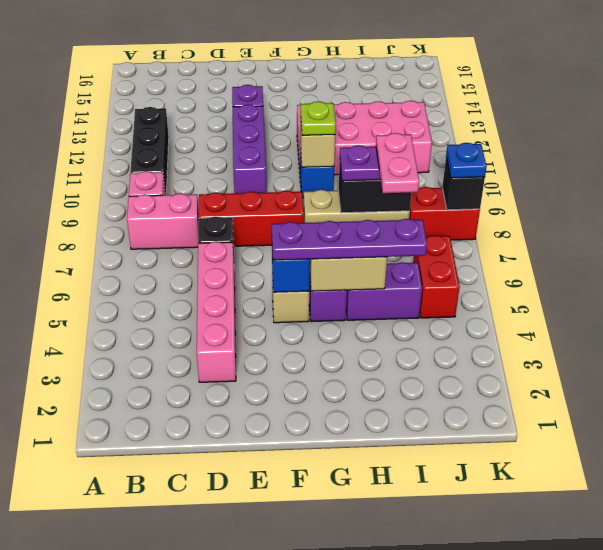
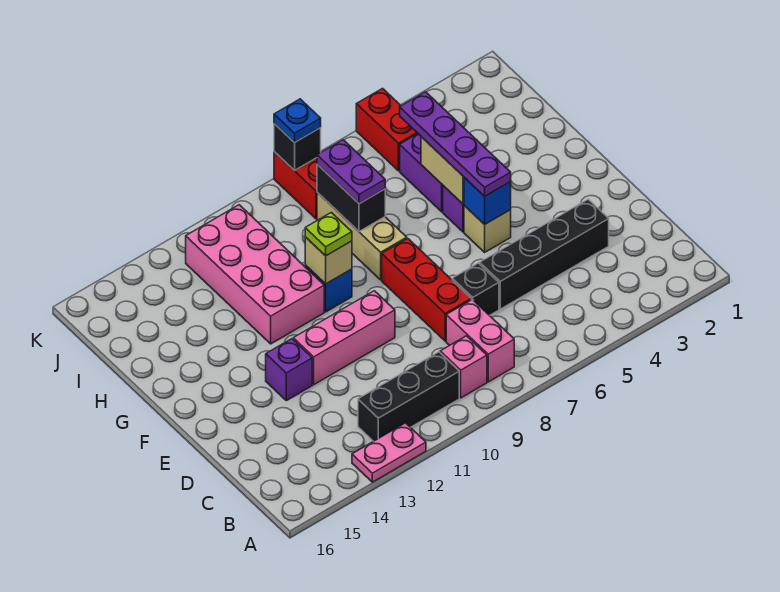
pink 1x4 brick [197,242,236,382] -> black 1x4 brick [480,199,609,309]
purple 1x3 brick [233,104,267,193] -> pink 1x3 brick [293,291,395,385]
pink 1x2 plate [376,133,419,193] -> pink 1x2 plate moved to [352,423,426,482]
red 1x2 brick [413,235,460,318] -> red 1x2 brick turned to [356,89,418,171]

